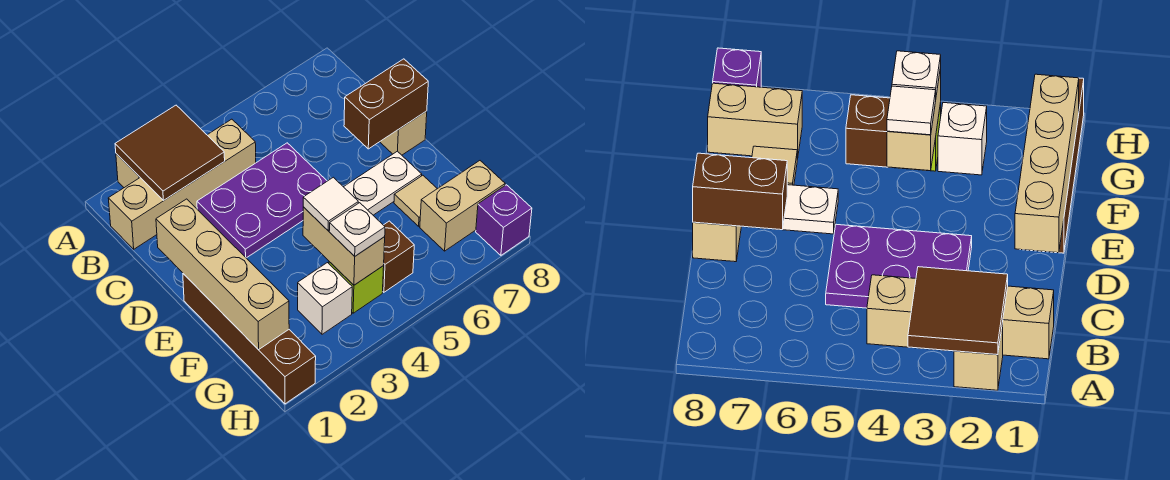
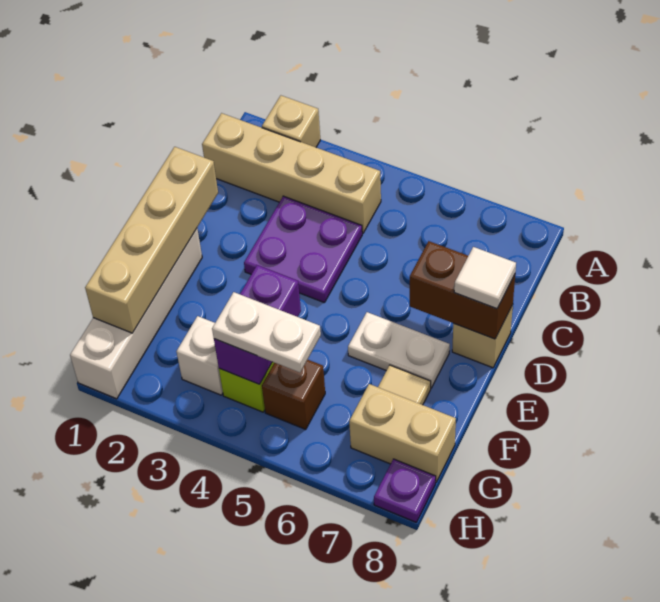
brown 2x2 tile [115,105,225,200] -> none
purple 2x3 plate [197,143,327,258] -> purple 2x2 plate [244,196,362,303]
brown 1x4 brick [183,274,316,404] -> white 1x4 brick [70,229,202,399]
tan 1x2 brick [303,207,385,285] -> purple 1x2 brick [214,265,301,384]
white 1x1 tile [303,177,358,230] -> white 1x1 tile moved to [454,247,516,309]
white 1x1 plate [329,203,385,256] -> white 1x2 plate [212,292,321,373]
purple 1x1 brick [476,185,532,255] -> purple 1x1 plate [374,459,436,522]

